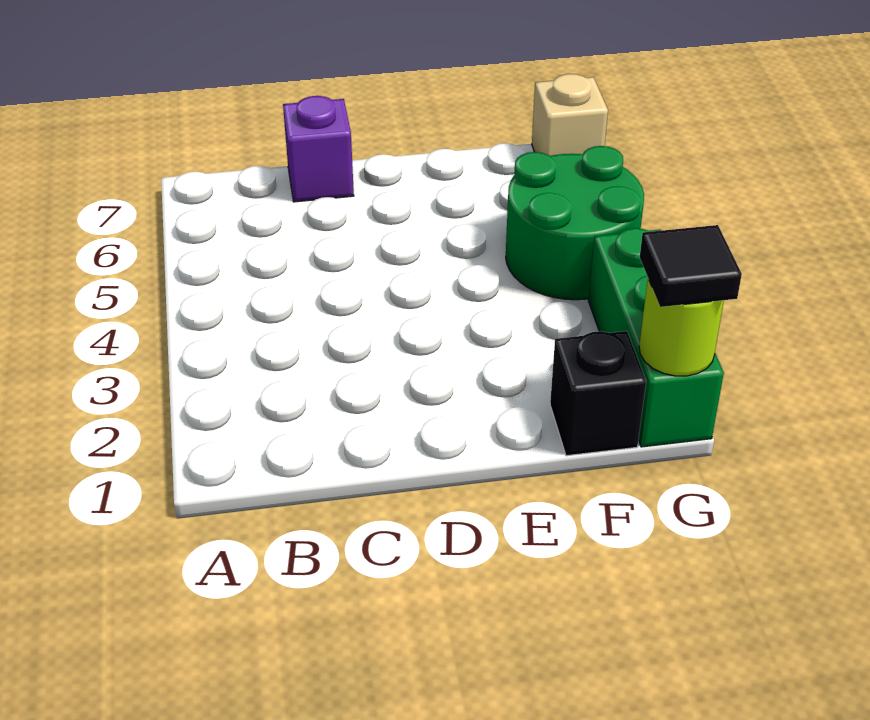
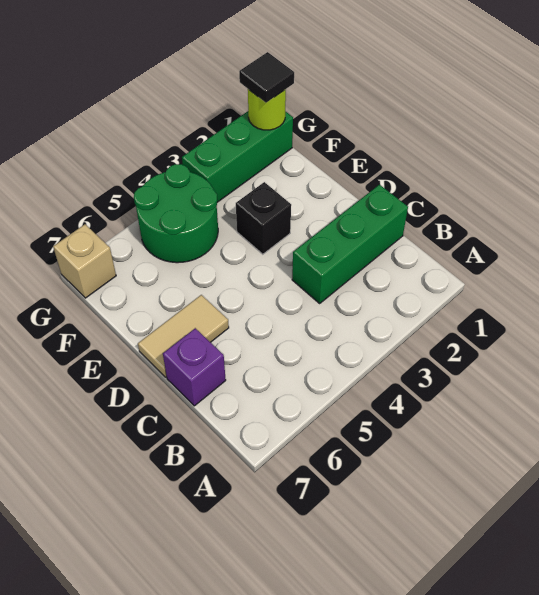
none -> green 1x3 brick [292,185,408,303]
none -> tan 1x2 tile [138,295,229,377]
black 1x1 brick [550,331,646,456] -> black 1x1 brick moved to [236,182,291,254]

